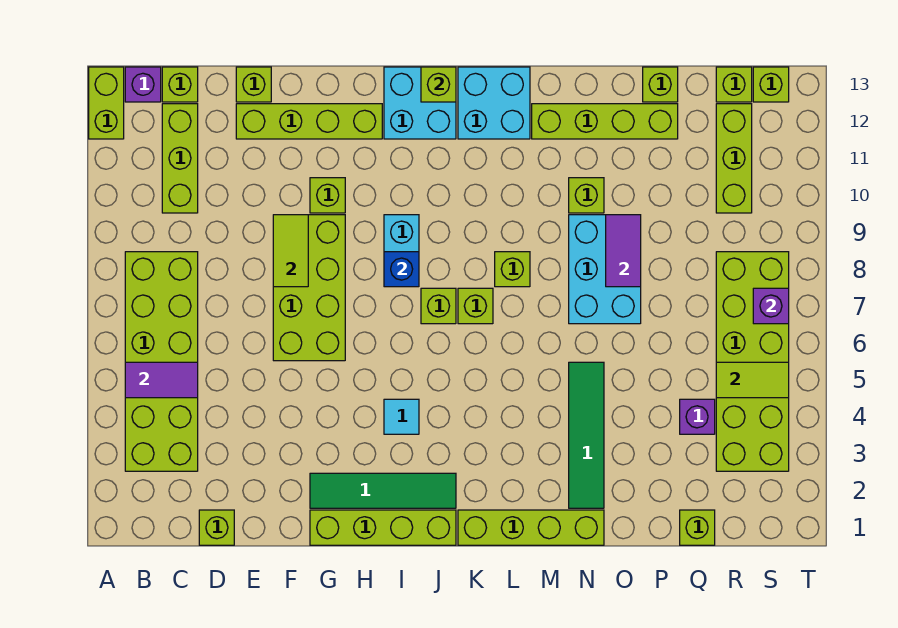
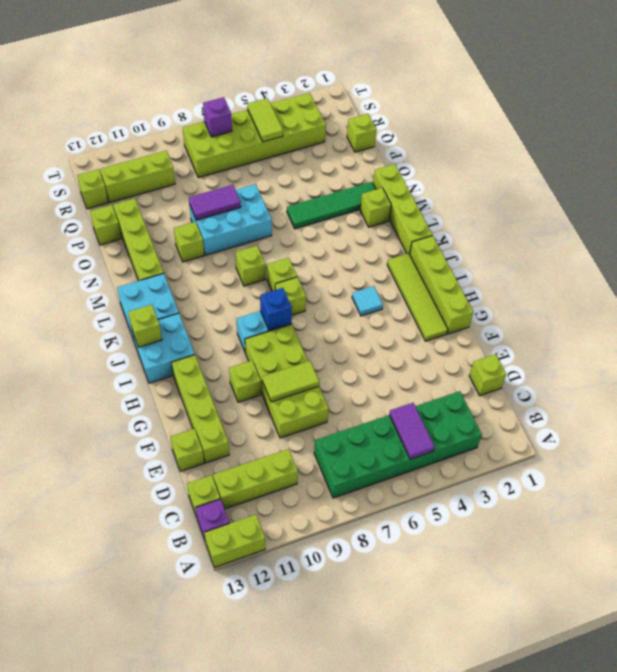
lime 2x6 brick [125,252,198,471] -> green 2x6 brick [314,391,482,498]
lime 2x4 brick [273,215,345,361] -> lime 2x4 brick turned to [245,324,329,438]
green 1x4 tile [310,473,456,508] -> lime 1x4 tile [387,253,448,341]
purple 1x1 brick [680,399,715,434] -> none
lime 1x1 brick [753,67,789,102] -> lime 1x1 brick moved to [360,188,391,227]

